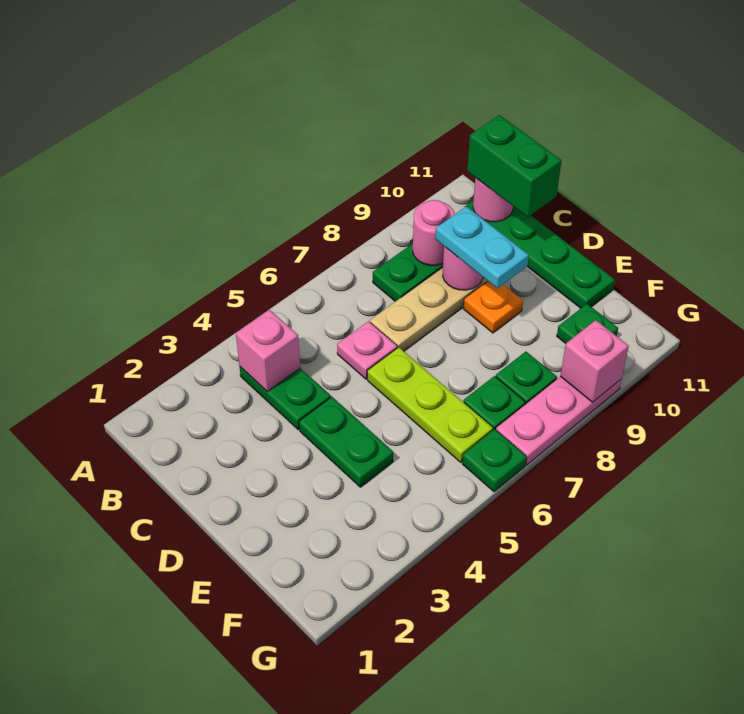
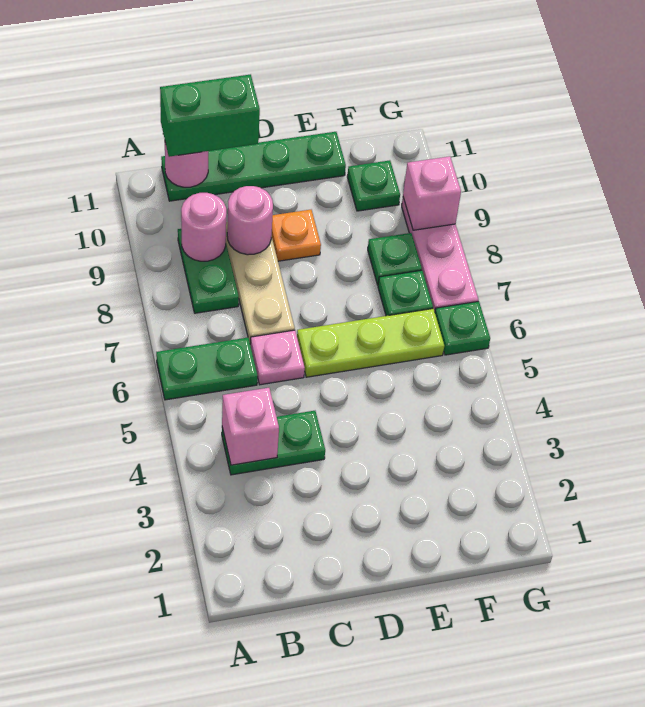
cyan 1x2 plate [435,206,529,288] -> none
green 1x2 plate [299,397,393,487] -> green 1x2 plate moved to [156,338,258,400]

